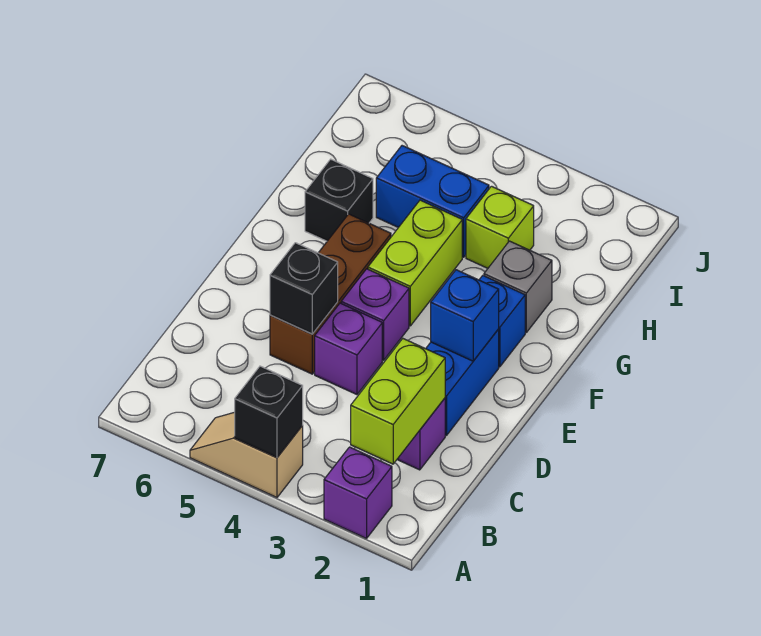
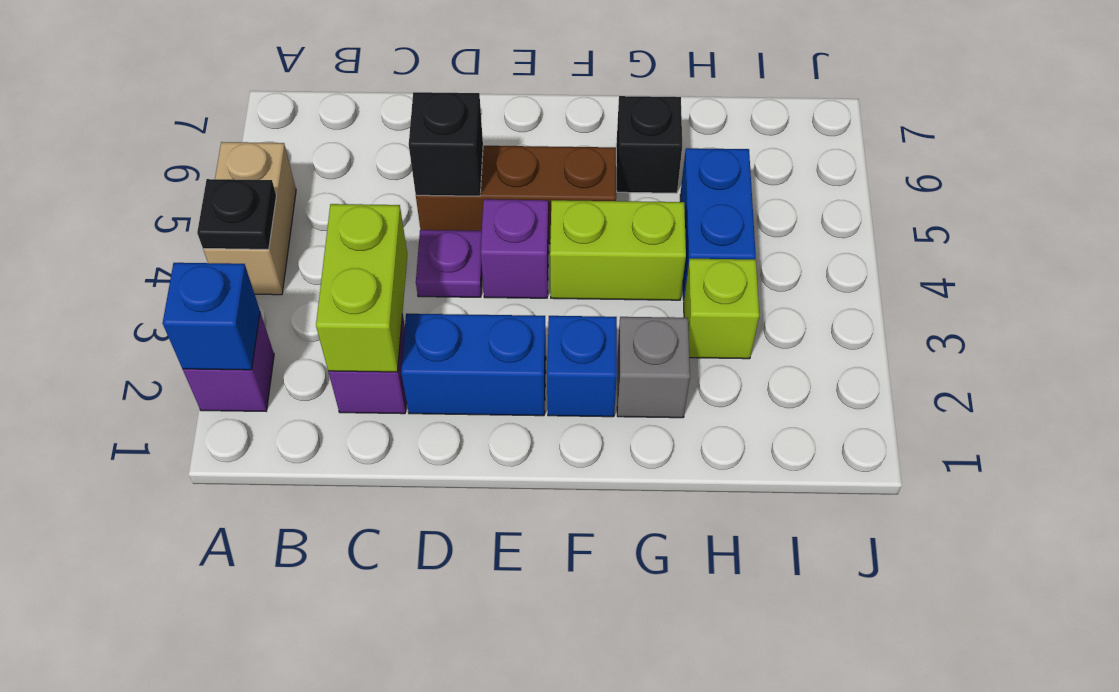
tan 1x2 slope [190,412,303,497] -> tan 1x2 brick [203,142,296,295]
black 1x1 brick [235,366,303,457] -> black 1x1 plate [197,179,276,249]
lime 1x2 brick [351,339,445,464] -> lime 1x2 brick turned to [316,204,407,372]
purple 1x1 brick [315,303,382,395] -> purple 1x1 plate [416,230,482,297]
blue 1x1 brick [431,270,499,361] -> blue 1x1 brick moved to [163,263,260,370]

